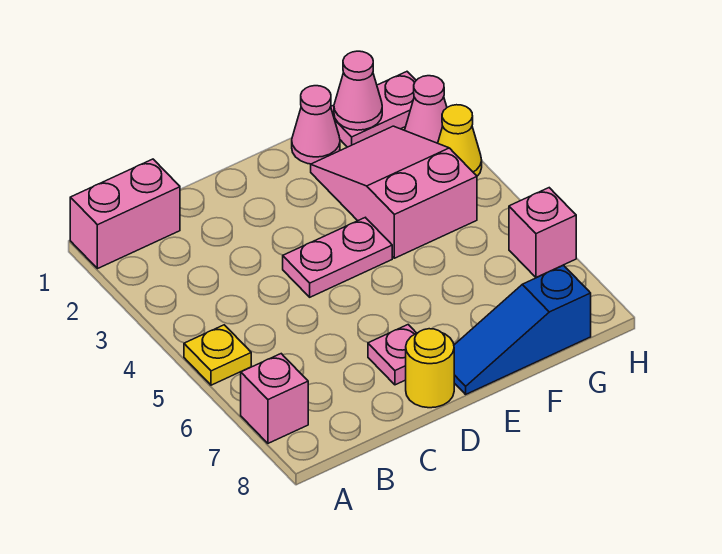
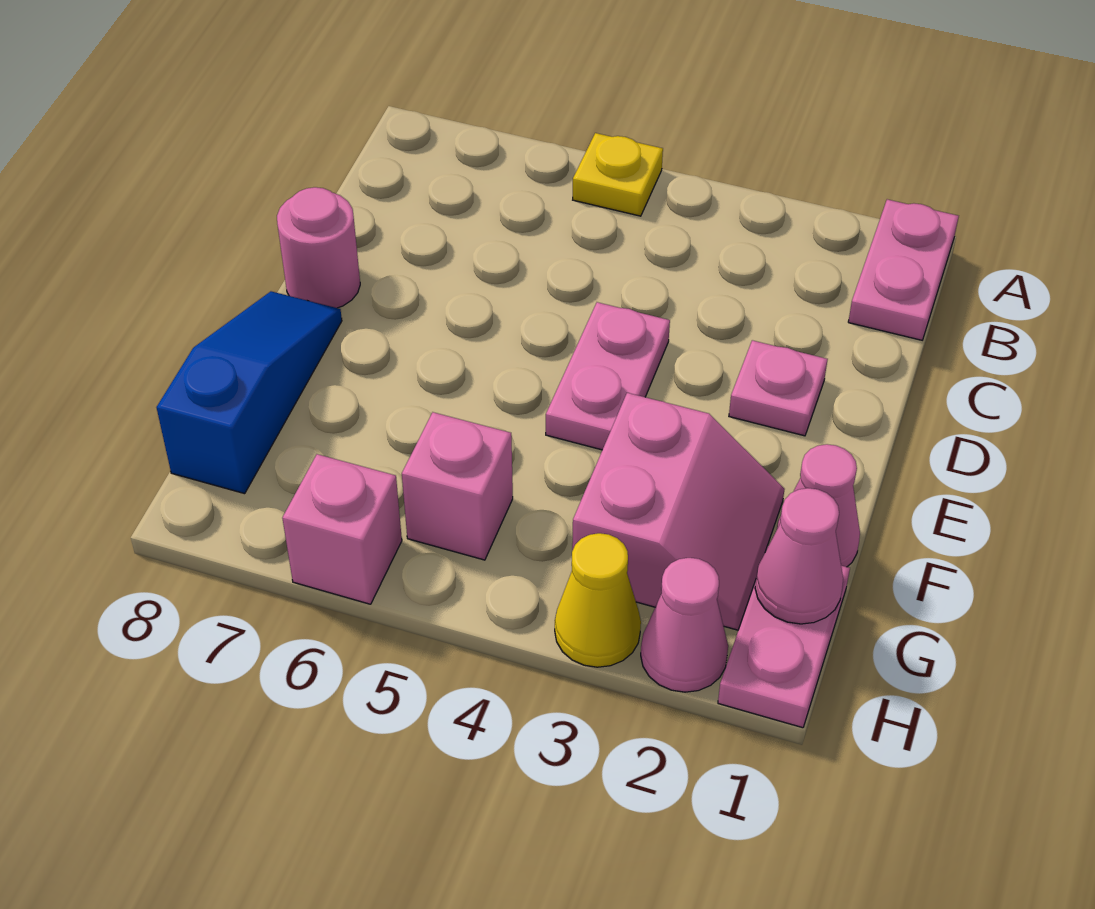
pink 1x2 brick [70,159,180,269] -> pink 1x2 plate [848,199,959,340]
pink 1x1 brick [241,354,308,443] -> pink 1x1 brick moved to [402,412,513,560]
pink 1x1 plate [368,325,416,385] -> pink 1x1 plate moved to [729,340,828,436]
yellow 1x1 round brick [406,329,454,408] -> pink 1x1 round brick [277,187,360,308]
pink 2x3 slope [311,126,477,258] -> pink 2x2 slope [572,393,784,630]

